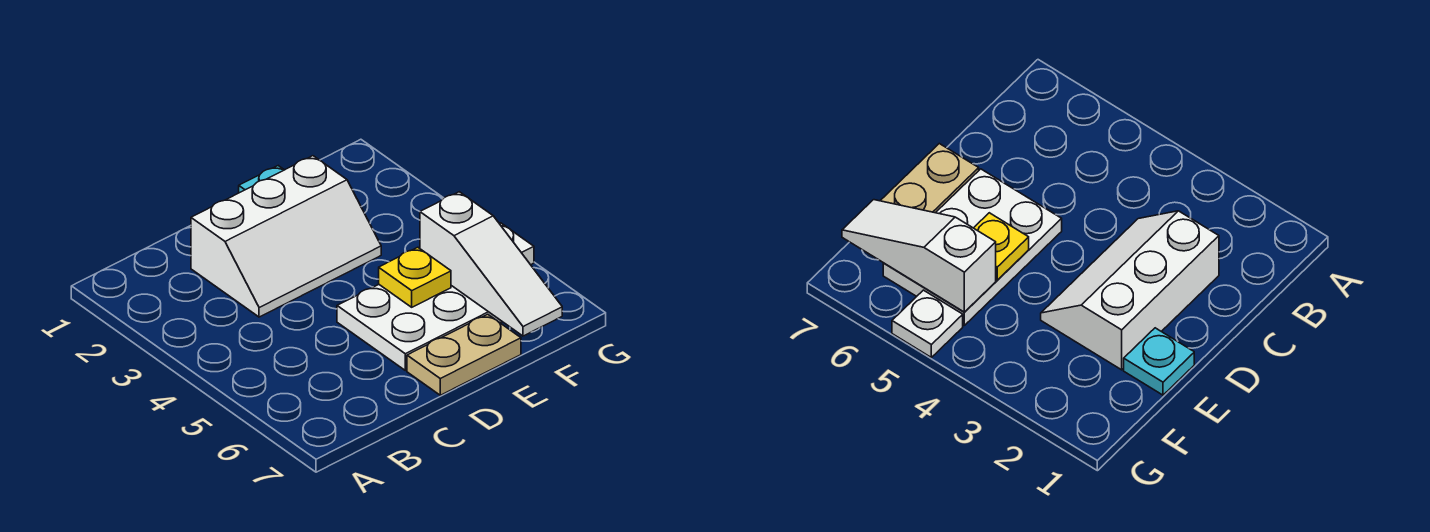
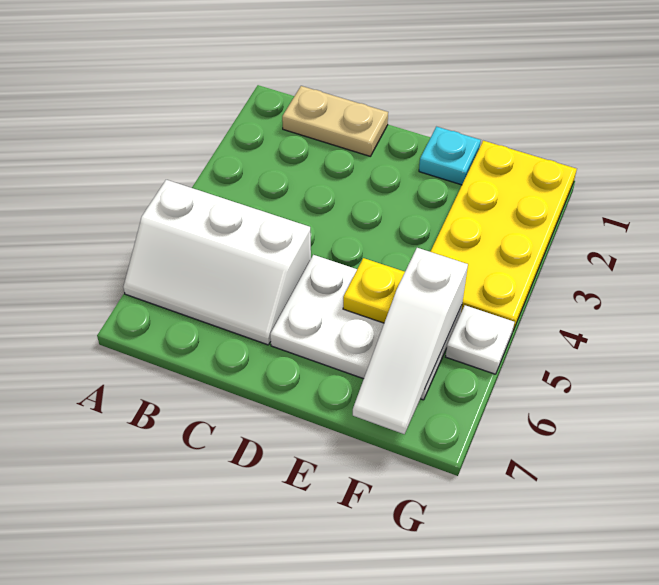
white 2x3 slope [191,156,381,317] -> white 2x3 slope moved to [123,180,311,345]
tan 1x2 plate [407,314,521,395] -> tan 1x2 plate moved to [282,86,388,156]
none -> yellow 2x4 plate [430,141,577,330]

